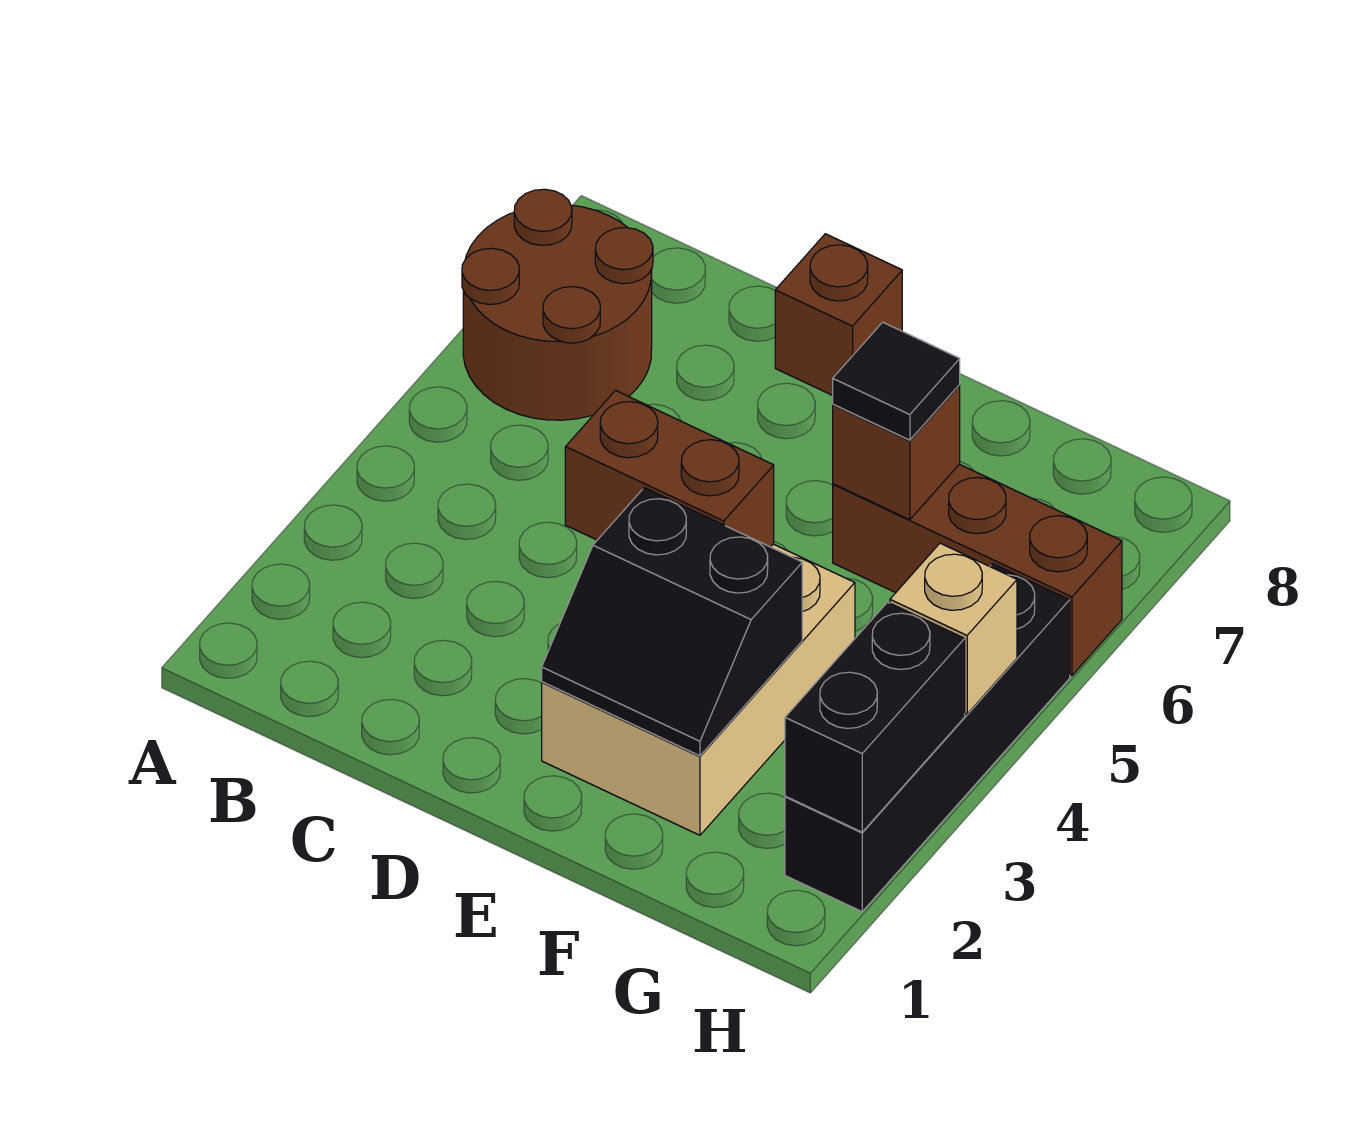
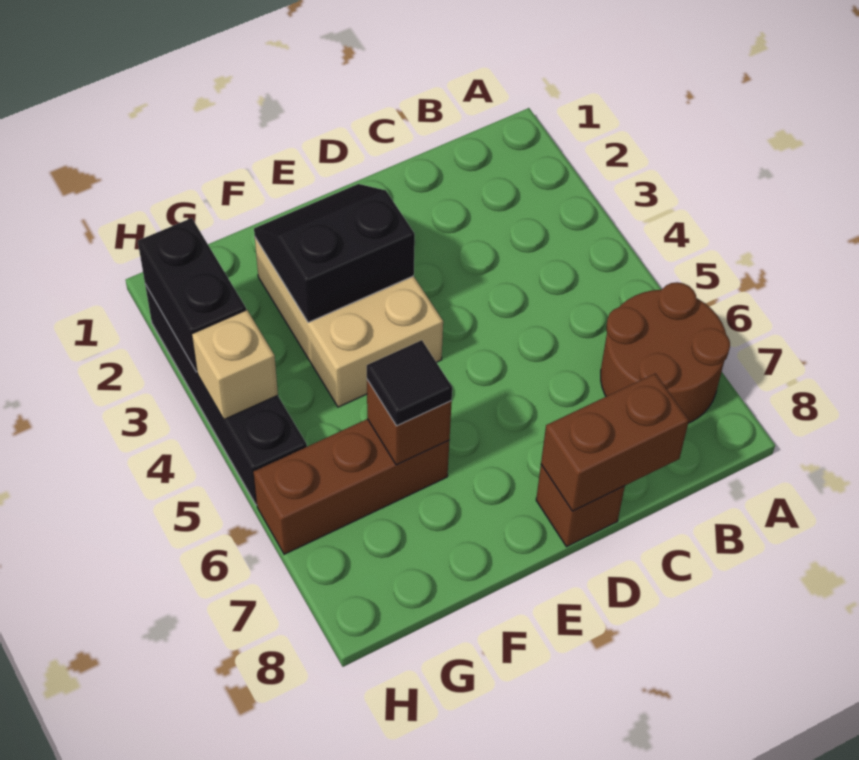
brown 1x2 brick [565,391,774,547] -> brown 1x2 brick moved to [541,373,689,511]

